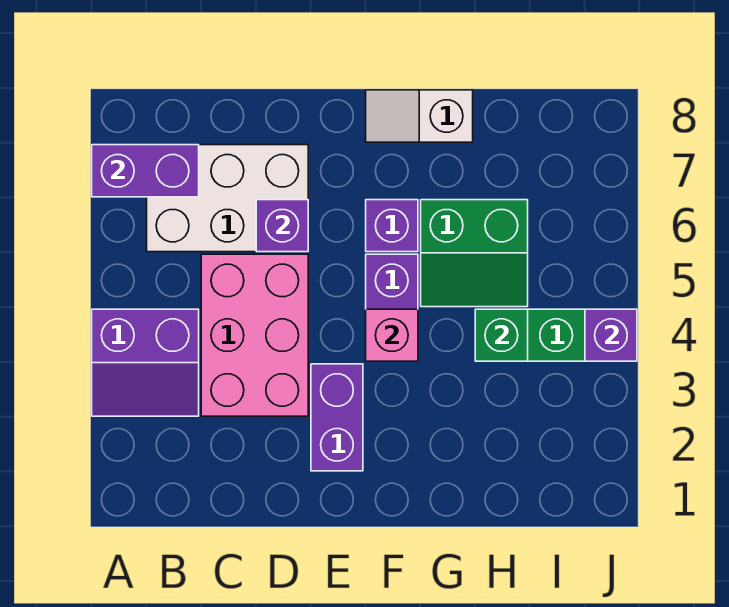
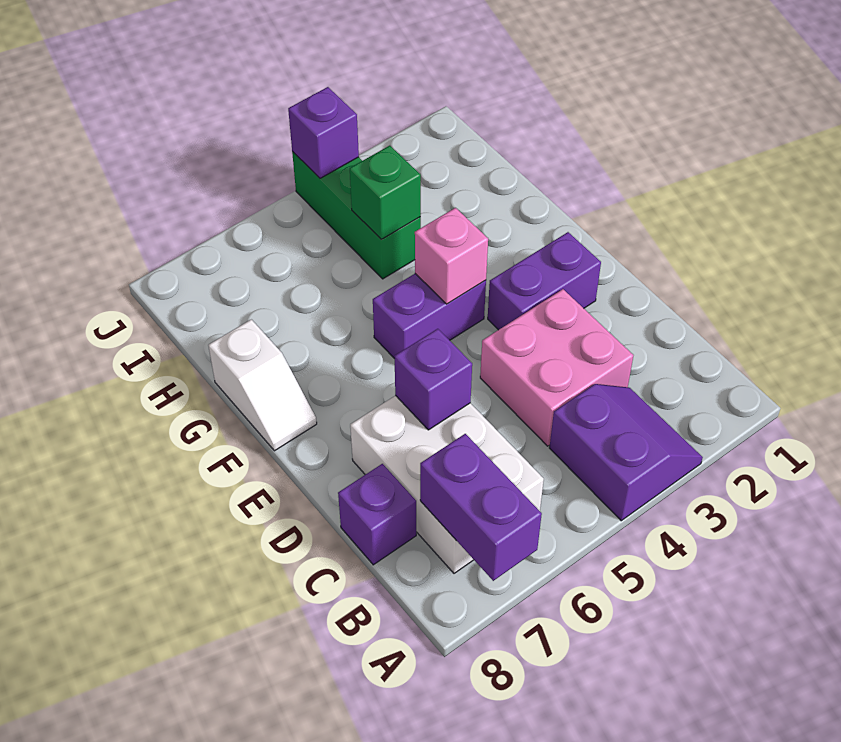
pink 2x3 brick [201,254,308,416] -> pink 2x2 brick [480,289,633,446]
purple 1x1 brick [366,200,418,252] -> purple 1x1 brick moved to [338,464,416,565]
green 2x2 slope [421,200,528,307] -> none

